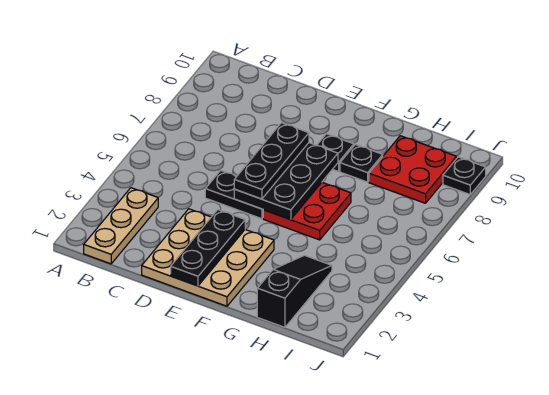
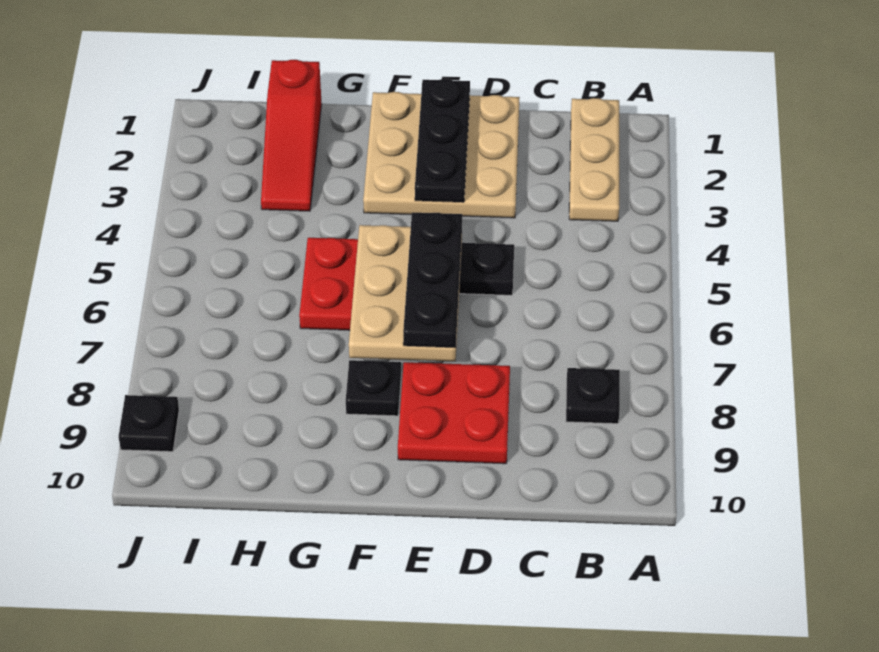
black 2x3 plate [234,143,338,220] -> tan 2x3 plate [349,225,462,361]
black 1x1 plate [340,144,383,182] -> black 1x1 plate moved to [566,368,620,424]
black 1x3 slope [257,255,332,327] -> red 1x3 slope [261,60,322,211]
red 2x2 plate [369,136,457,203] -> red 2x2 plate moved to [398,362,510,464]

